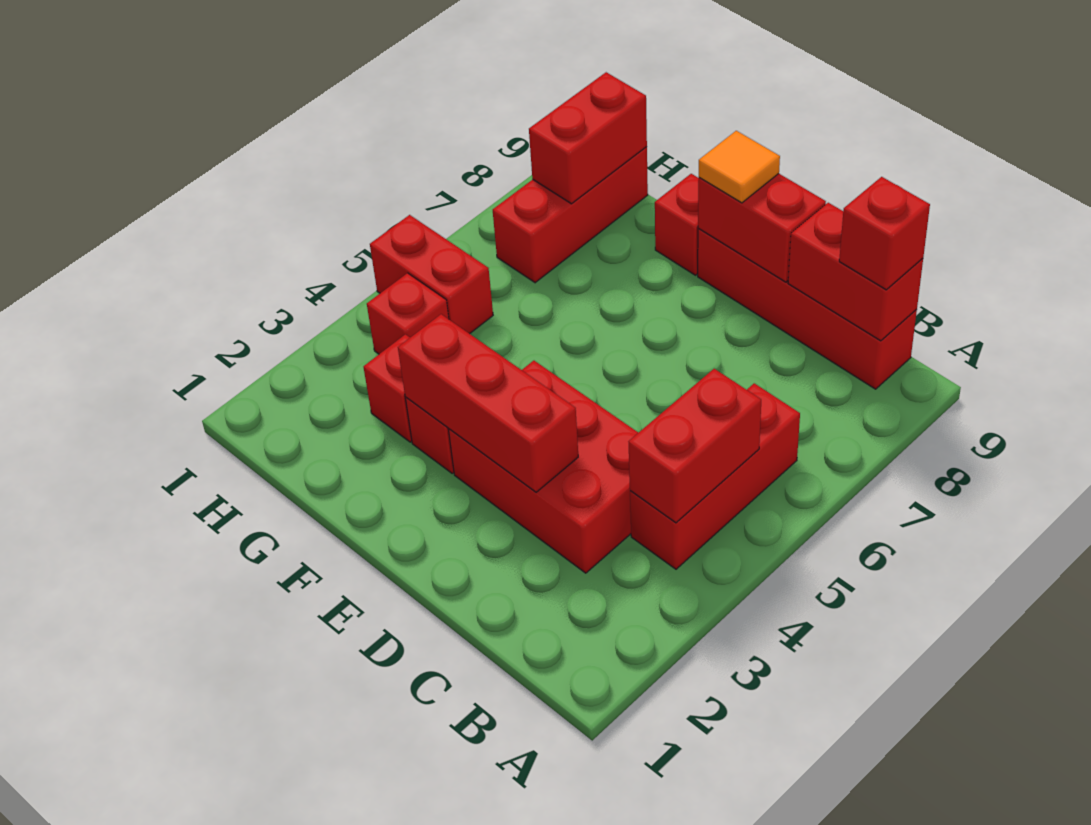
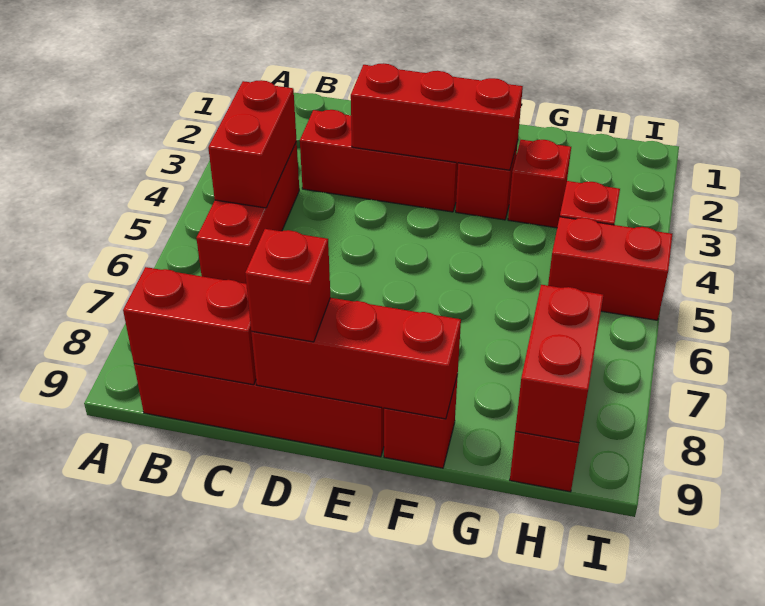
red 1x1 brick [839,177,930,290] -> red 1x1 brick moved to [245,229,330,342]
red 2x3 brick [448,361,638,573] -> red 1x3 brick [300,110,458,212]
red 1x2 brick [698,174,826,282] -> red 1x3 brick [251,298,461,419]
orange 1x1 tile [699,131,780,203] -> none

